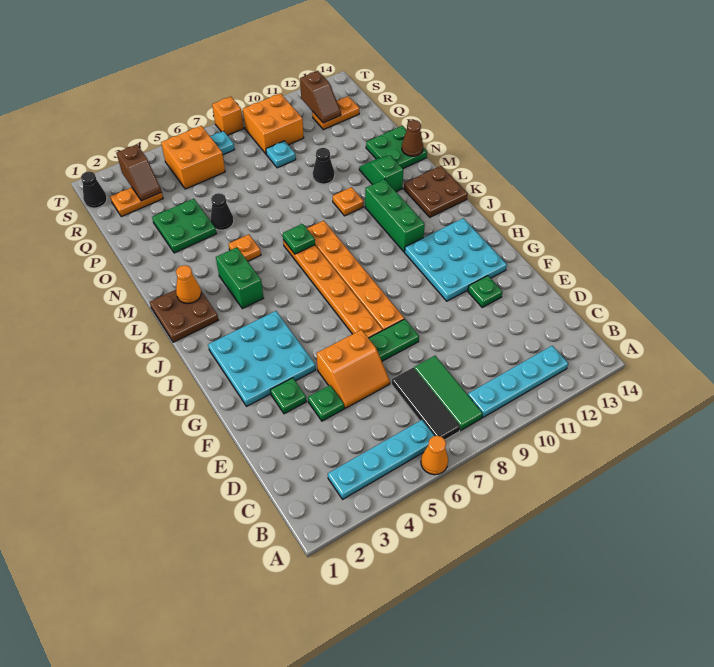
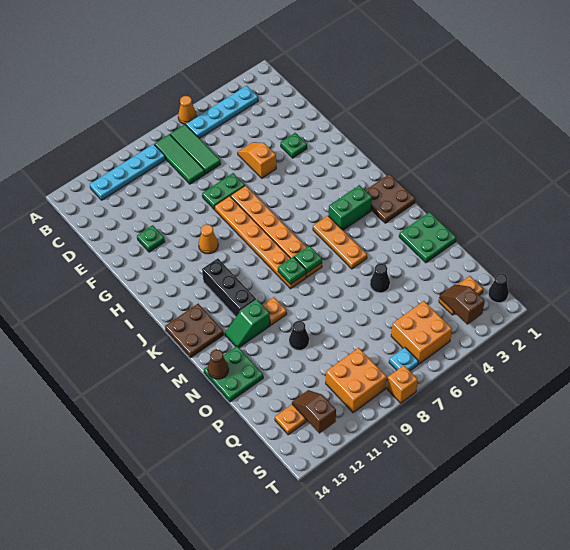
black 1x3 tile [392,368,460,440] -> green 1x3 tile [170,124,221,174]
green 1x1 plate [308,385,344,421] -> green 1x1 plate moved to [278,257,306,284]
orange 2x2 slope [317,330,390,408] -> orange 1x2 slope [238,142,276,178]
cyan 3x3 plate [208,311,316,406] -> none
cyan 3x3 plate [405,218,507,301] -> none
green 1x3 brick [365,179,425,252] -> black 1x3 brick [202,258,256,317]
green 1x2 brick [216,247,263,309] -> green 1x2 brick turned to [329,185,372,230]
orange 1x1 cone [176,265,201,304] -> orange 1x1 cone moved to [199,224,218,254]
orange 1x1 plate [229,234,261,261] -> orange 1x3 plate [313,216,367,269]
green 1x2 slope [359,156,403,192] -> green 1x2 slope turned to [225,300,270,347]
green 2x2 plate [152,199,216,253] -> green 2x2 plate moved to [399,212,456,263]
cyan 1x1 plate [266,141,296,168] -> none

